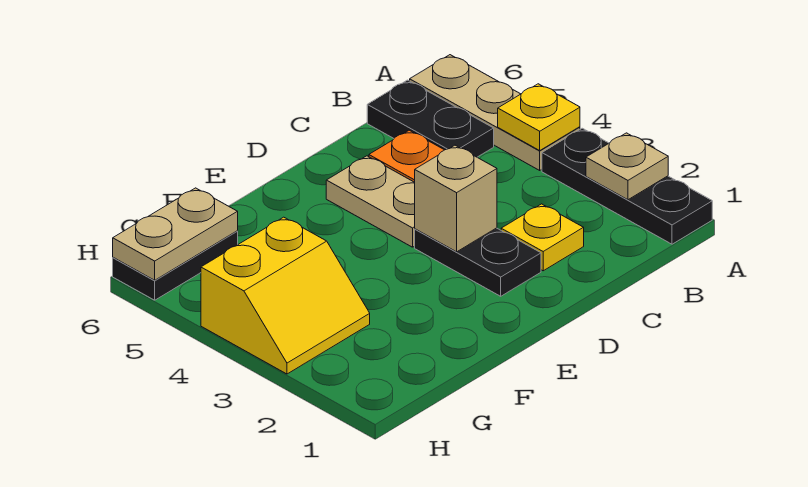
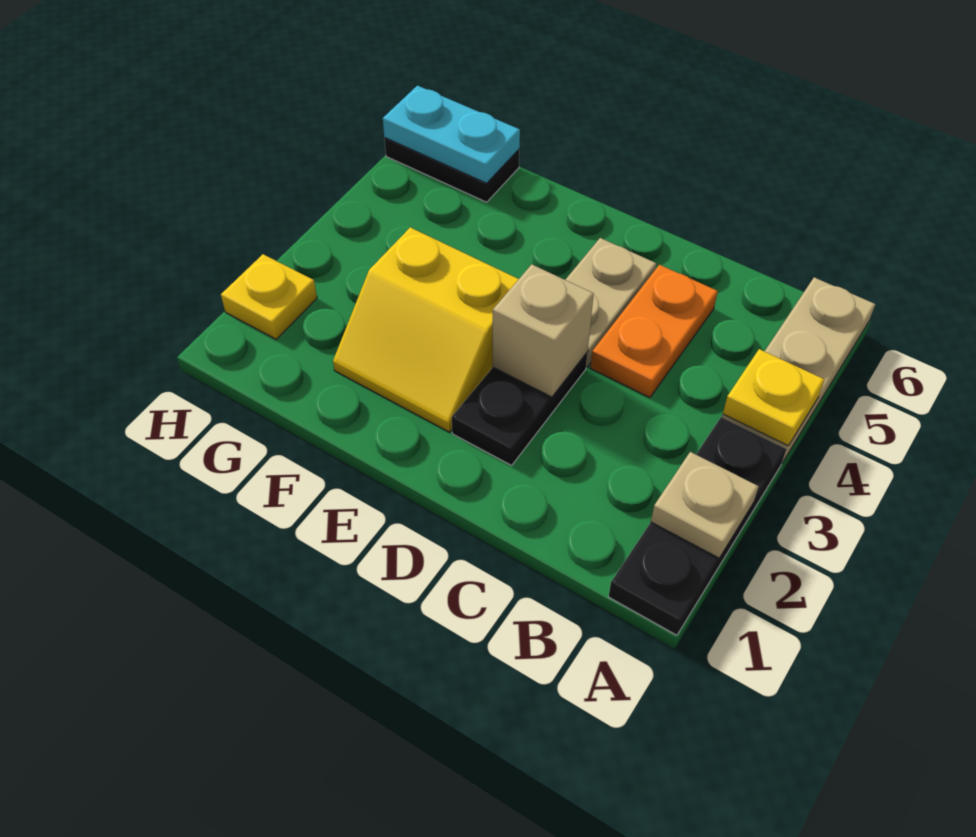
black 1x2 plate [367,80,494,157] -> none
yellow 1x1 plate [501,204,584,271] -> yellow 1x1 plate moved to [221,254,317,339]
yellow 2x2 slope [201,217,370,374] -> yellow 2x2 slope moved to [333,227,519,432]
tan 1x2 plate [113,188,238,280] -> cyan 1x2 plate [383,86,520,183]

